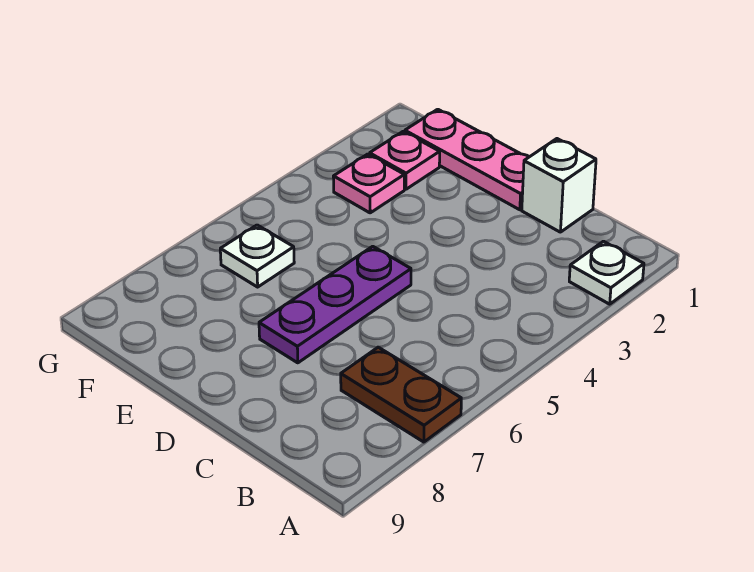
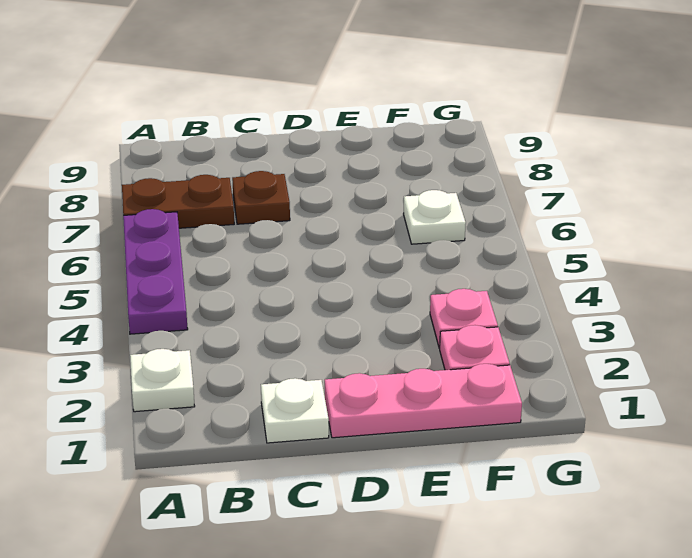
white 1x1 brick [522,139,596,232] -> white 1x1 plate [261,378,329,443]
none -> brown 1x1 plate [232,171,290,224]
purple 1x3 plate [259,246,411,363] -> purple 1x3 plate moved to [123,209,188,334]

